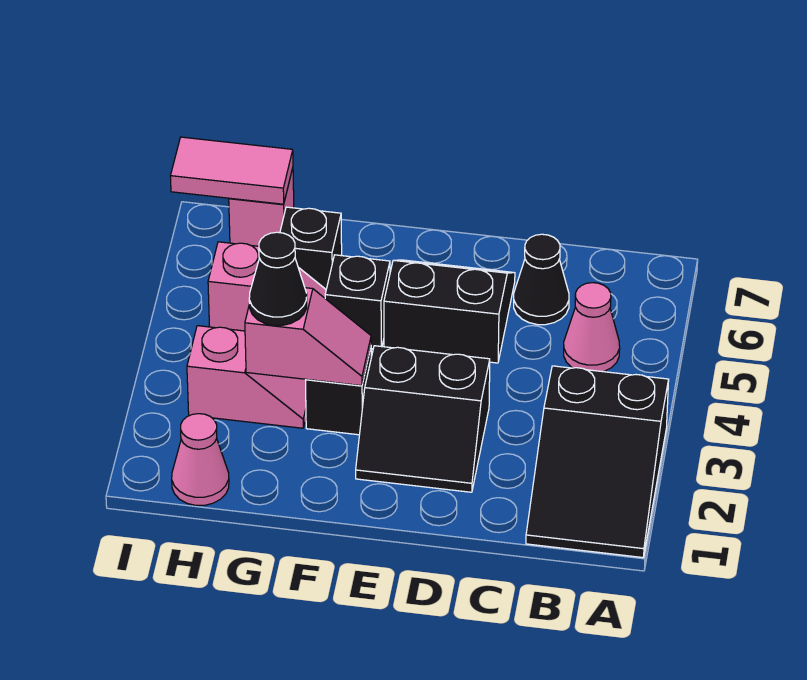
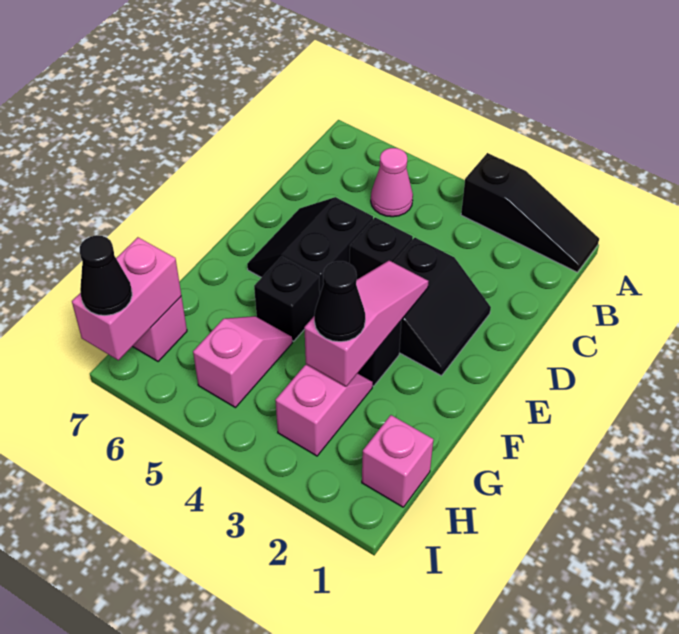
black 2x3 slope [526,366,669,558] -> black 1x3 slope [461,153,599,272]
black 1x1 cone [514,234,569,325] -> black 1x1 cone moved to [80,235,132,316]
pink 1x2 slope [245,288,371,386] -> pink 1x3 slope [304,261,429,386]
black 1x1 brick [280,207,342,289] -> black 1x1 brick moved to [350,217,413,279]
pink 1x1 cone [172,414,229,505] -> pink 1x1 brick [362,415,433,507]
pink 1x2 tile [170,137,293,204] -> pink 1x2 brick [72,237,181,360]

